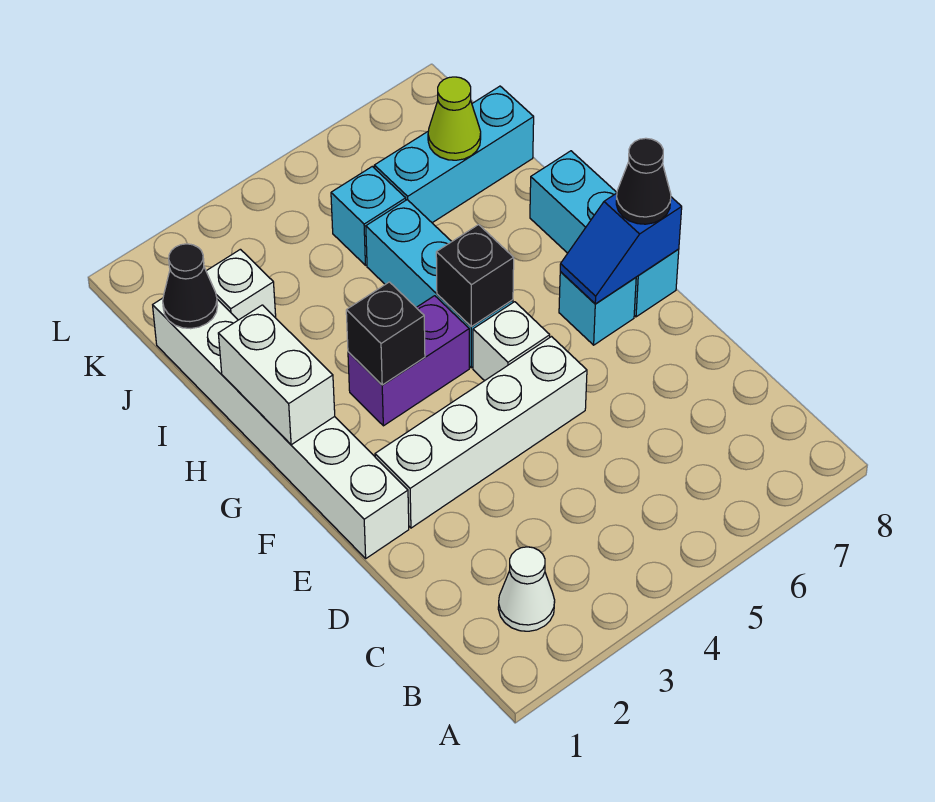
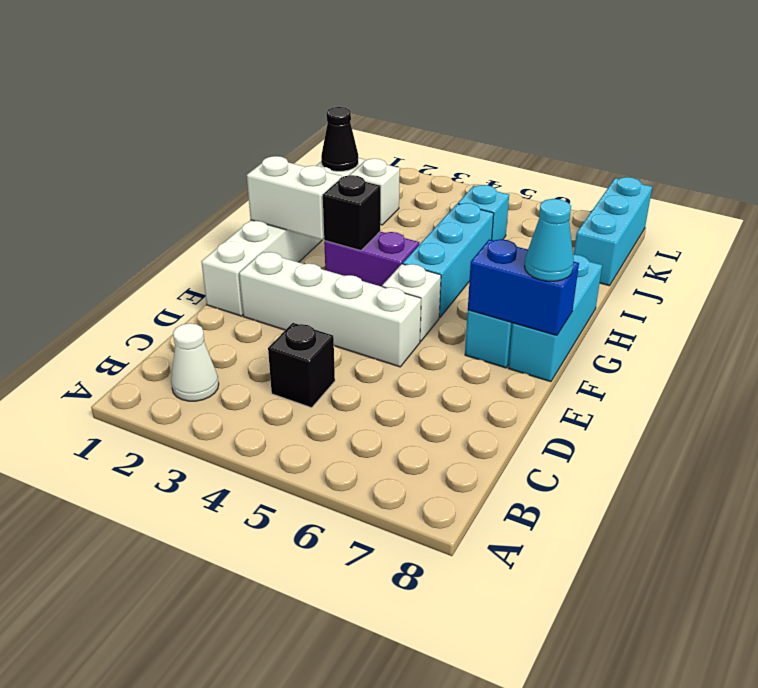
blue 1x2 slope [560,193,682,304] -> blue 1x2 brick [468,239,579,336]
black 1x1 cone [616,138,671,224] -> cyan 1x1 cone [525,199,574,281]
white 1x2 brick [218,305,335,445] -> white 1x2 brick turned to [247,156,342,240]
black 1x1 brick [436,225,514,326] -> black 1x1 brick moved to [268,323,335,408]
cyan 1x3 brick [374,86,534,223] -> cyan 1x3 brick turned to [574,177,652,286]
lime 1x1 cone [428,77,481,160] -> none

